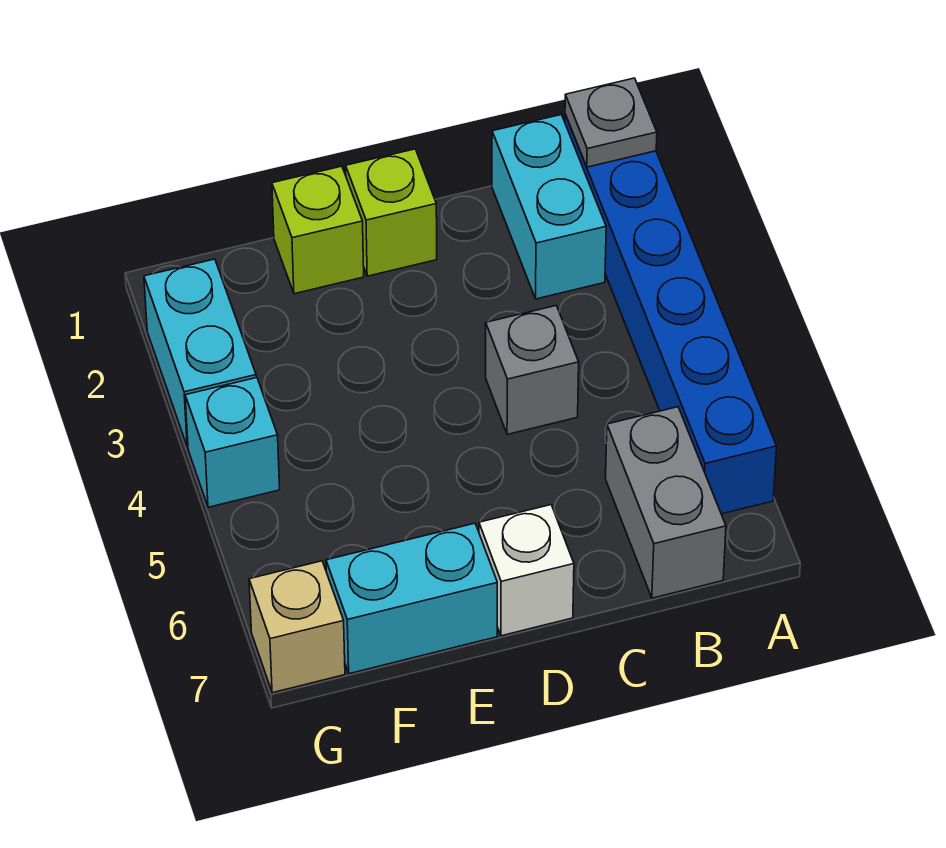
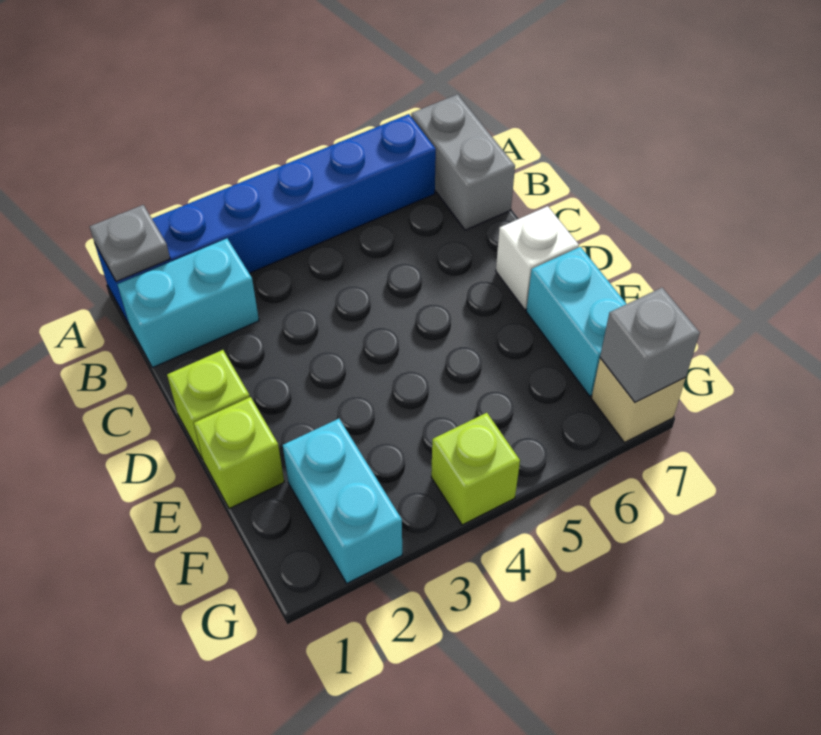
grey 1x2 brick [606,407,726,598] -> grey 1x2 brick turned to [411,94,515,230]
grey 1x1 brick [486,306,579,434] -> grey 1x1 brick moved to [600,288,700,402]
cyan 1x2 brick [144,259,256,447] -> cyan 1x2 brick turned to [283,419,402,583]
cyan 1x1 brick [185,378,280,507] -> lime 1x1 brick [431,413,520,525]

